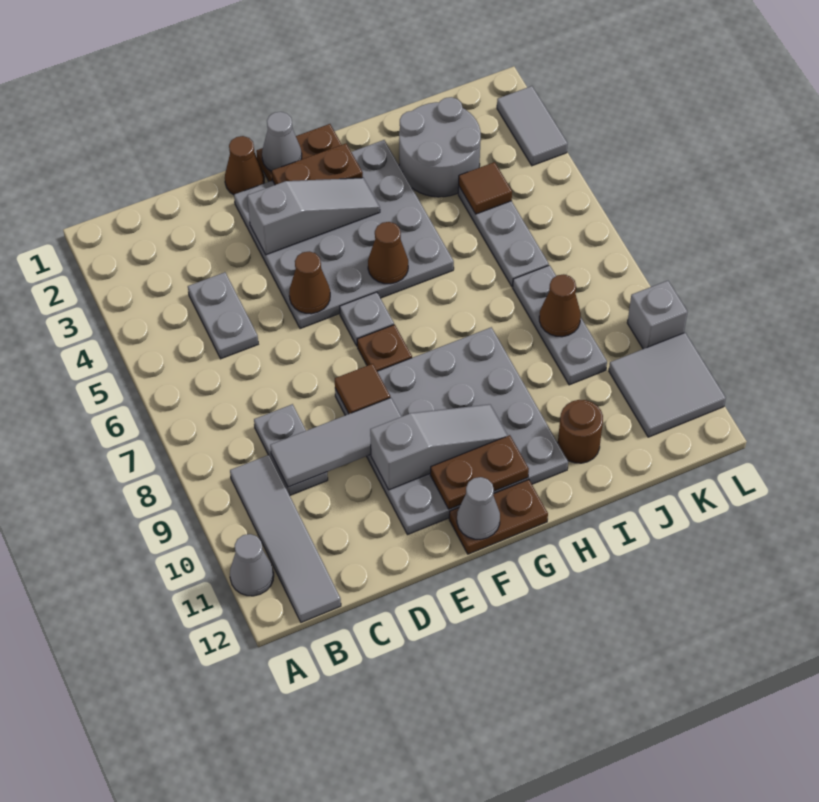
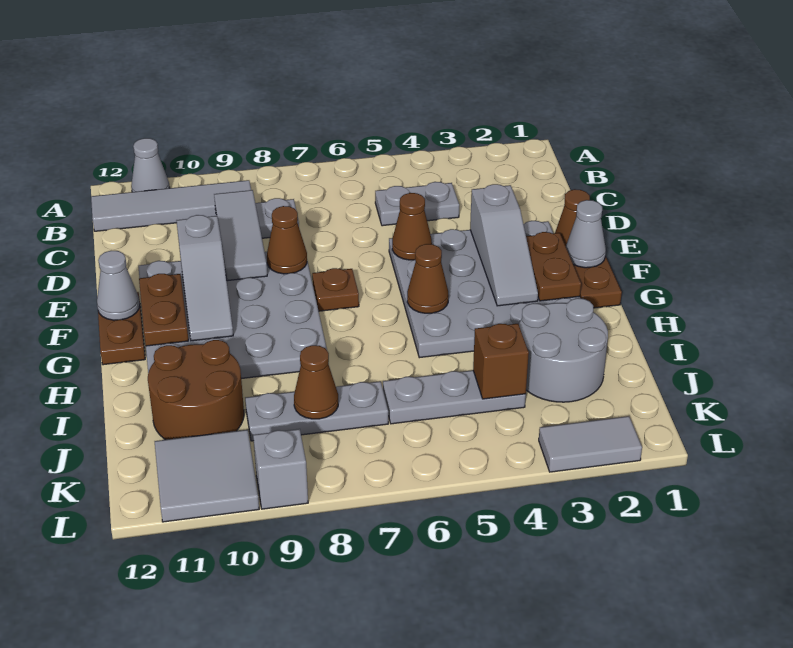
brown 1x1 tile [335,364,390,414] -> brown 1x1 cone [267,206,307,274]
grey 1x1 plate [340,292,394,346] -> none
brown 1x1 round brick [558,400,603,463] -> brown 2x2 round brick [148,340,244,440]
brown 1x1 tile [459,162,512,214] -> brown 1x1 brick [473,324,529,399]

